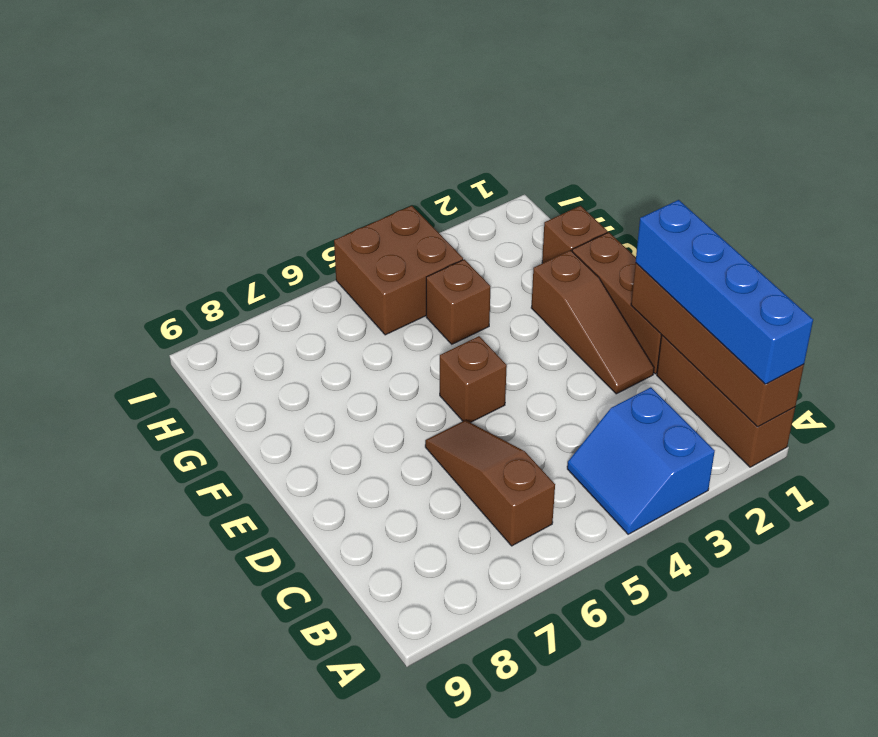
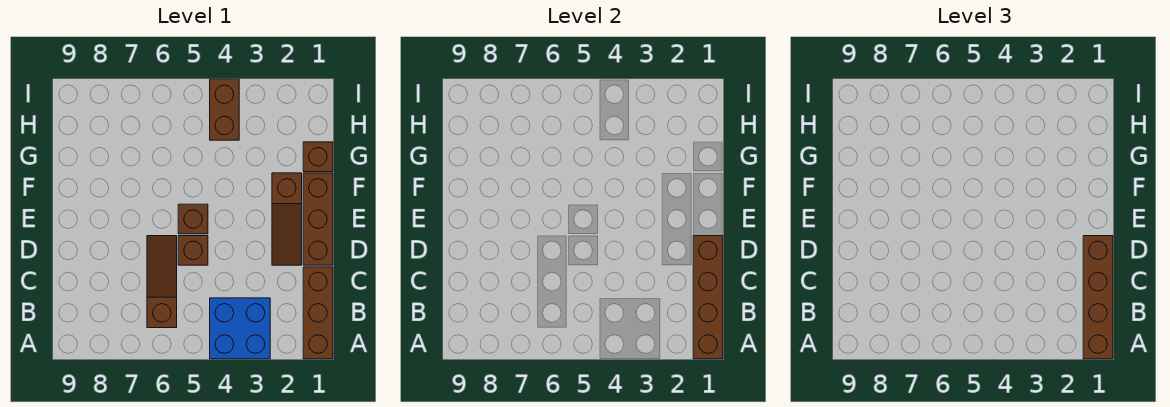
blue 1x4 brick [636,200,813,384] -> brown 1x4 brick [1083,236,1113,359]
blue 2x2 slope [567,387,715,534] -> blue 2x2 brick [210,298,270,359]
brown 1x1 brick [426,259,490,344] -> brown 1x1 brick moved to [178,236,208,265]
brown 2x2 brick [334,206,463,335] -> brown 1x2 brick [210,79,239,140]

